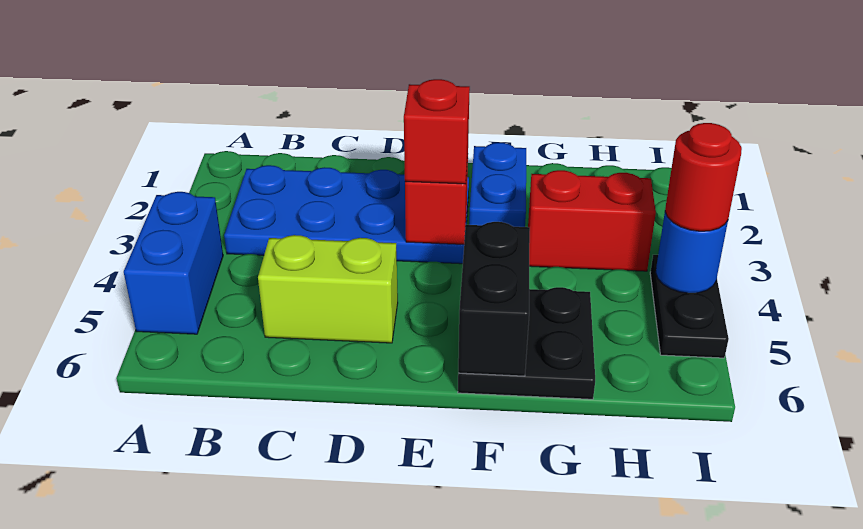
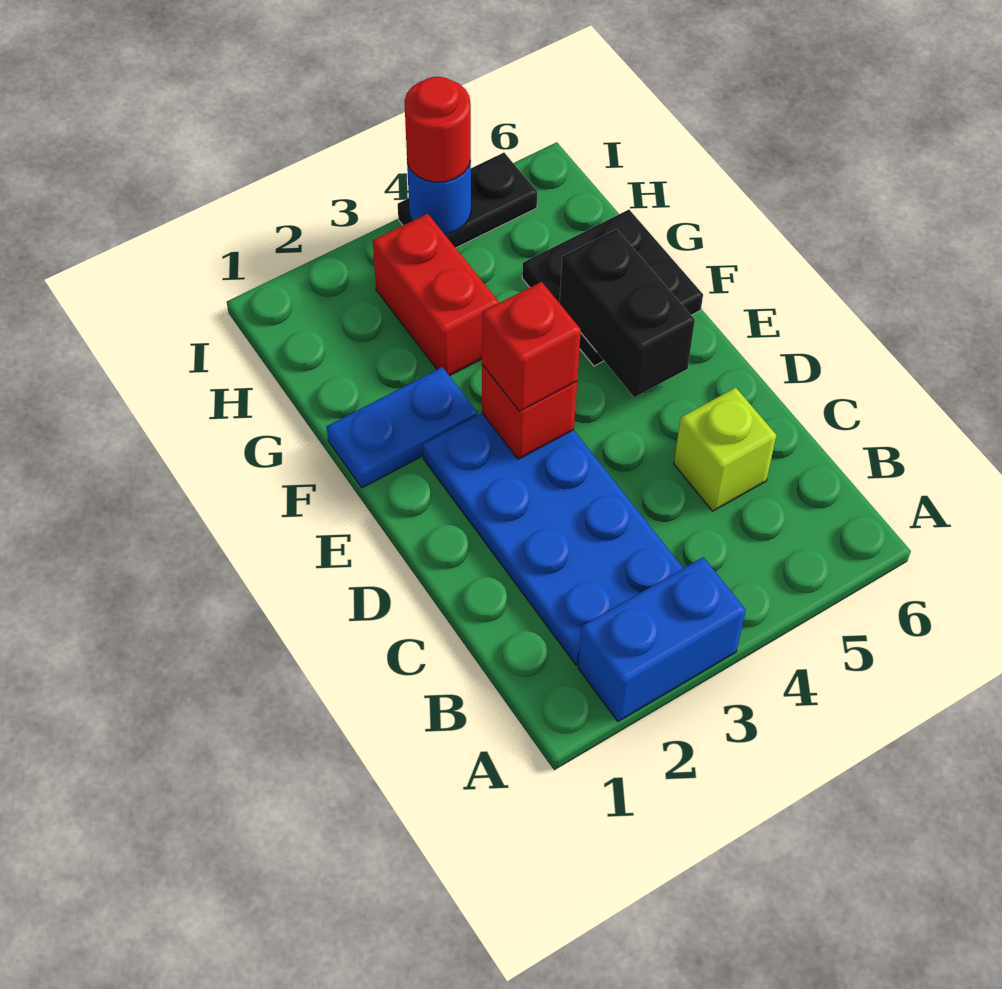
blue 1x2 brick [124,192,223,334] -> blue 1x2 brick moved to [578,557,746,722]
lime 1x2 brick [258,235,398,343] -> lime 1x1 brick [674,388,776,511]
black 1x2 brick [458,222,530,376] -> black 1x2 brick turned to [560,229,695,397]

